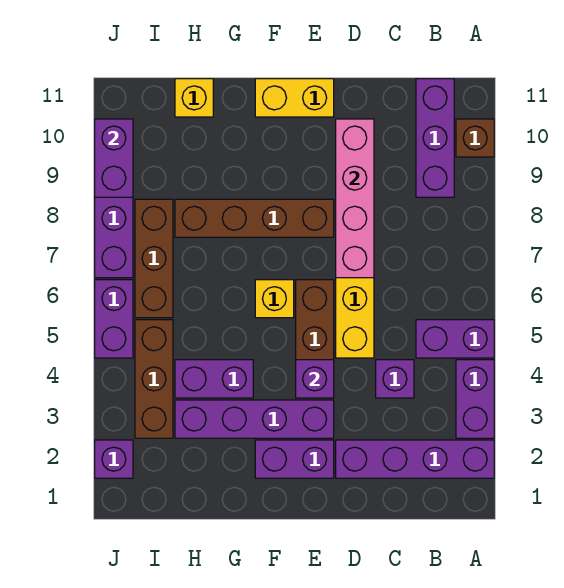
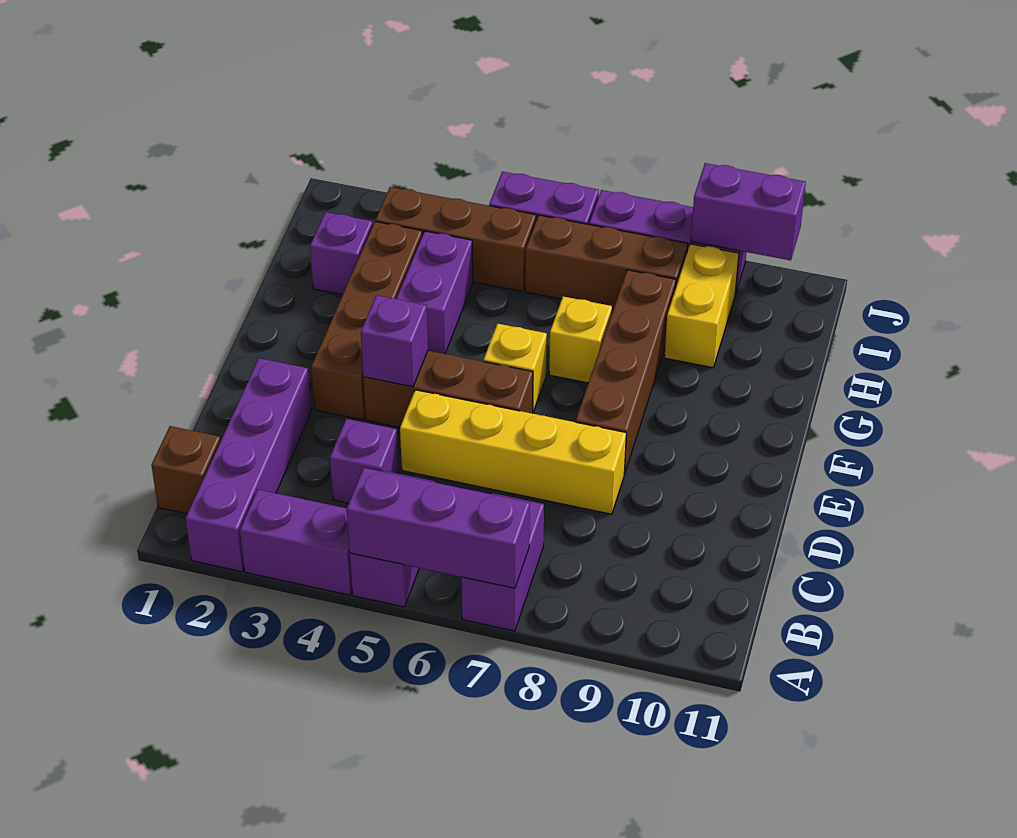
brown 1x1 brick [456,119,494,157] -> brown 1x1 brick moved to [151,426,220,514]
purple 1x3 brick [416,79,454,197] -> purple 1x3 brick moved to [347,468,530,588]
pink 1x4 brick [336,119,374,278] -> none
purple 1x2 brick [255,440,334,478] -> purple 1x2 brick moved to [461,493,544,631]
purple 1x4 brick [175,400,334,438] -> brown 1x4 brick [311,222,422,420]
yellow 1x2 brick [255,79,334,117] -> yellow 1x2 brick moved to [665,244,739,368]
yellow 1x1 brick [175,79,213,117] -> yellow 1x1 brick moved to [549,297,612,383]
purple 1x1 brick [95,440,133,478] -> purple 1x1 brick moved to [310,212,373,295]

